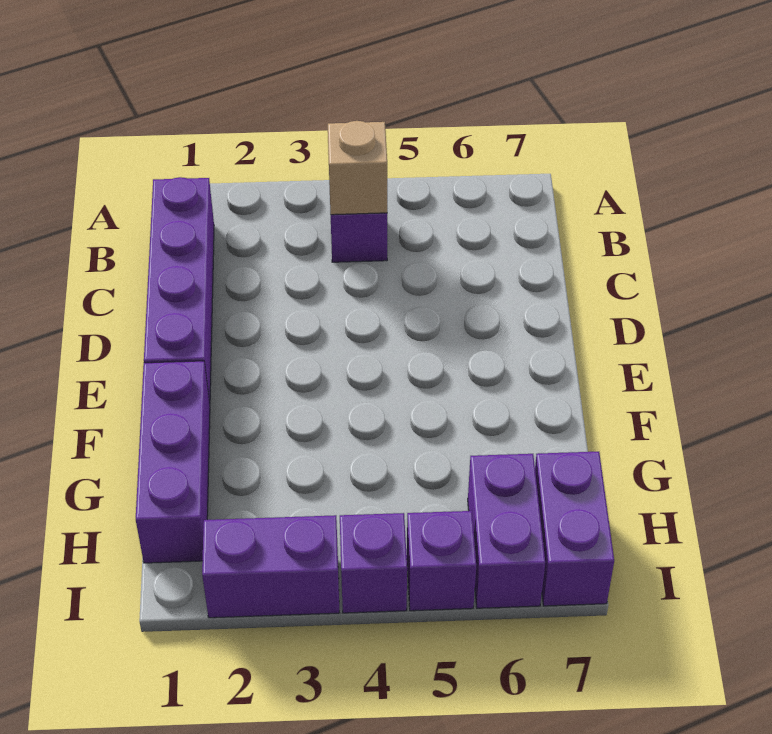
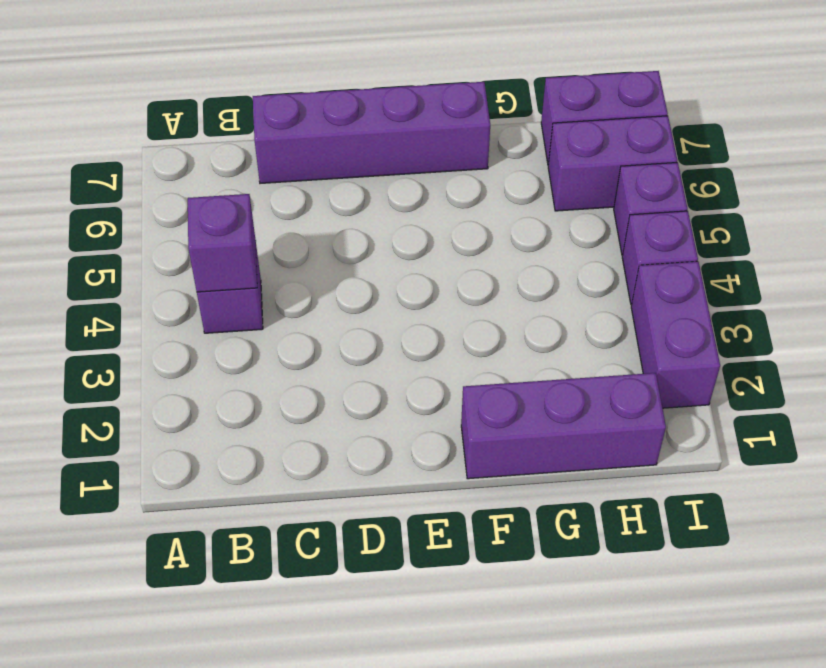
purple 1x4 brick [144,177,214,403] -> purple 1x4 brick moved to [253,82,490,183]
tan 1x1 brick [328,121,387,215] -> purple 1x1 brick [188,194,257,292]

